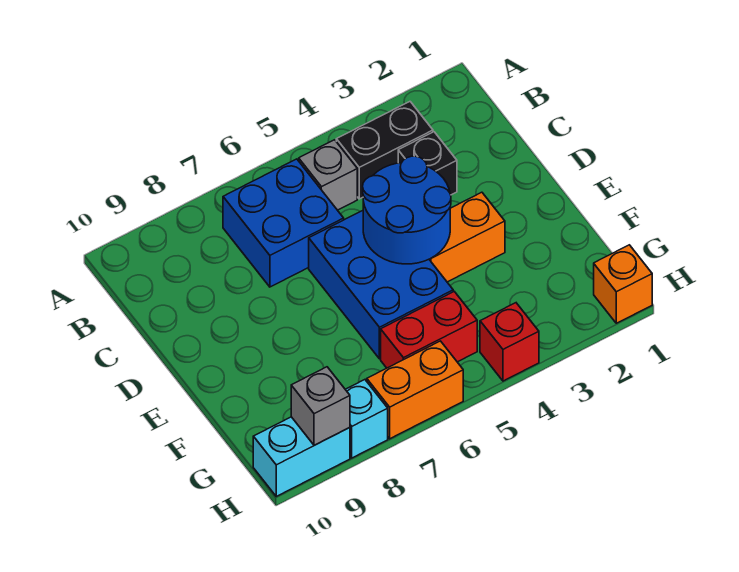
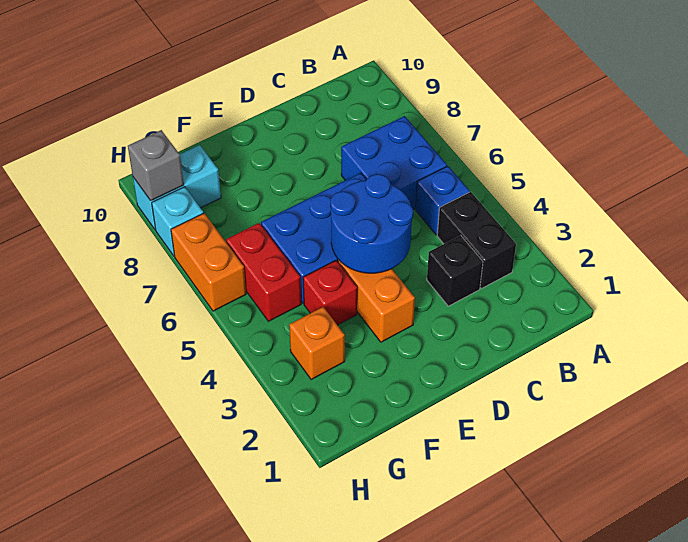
grey 1x1 brick [299,140,357,210] -> blue 1x1 brick [416,166,469,235]
orange 1x1 brick [594,245,652,323] -> orange 1x1 brick moved to [289,307,345,380]
red 1x1 brick [480,303,539,381] -> red 1x1 brick moved to [303,260,357,325]
cyan 1x2 brick [253,417,350,496] -> cyan 1x2 brick turned to [133,145,221,230]

